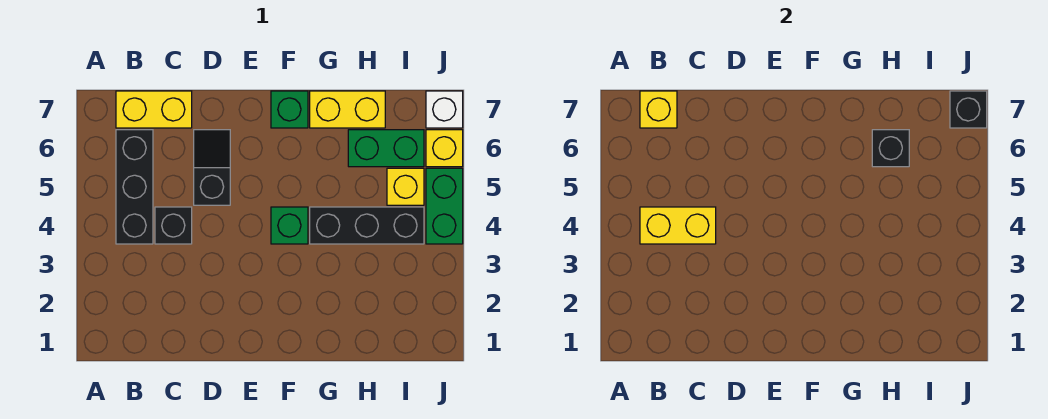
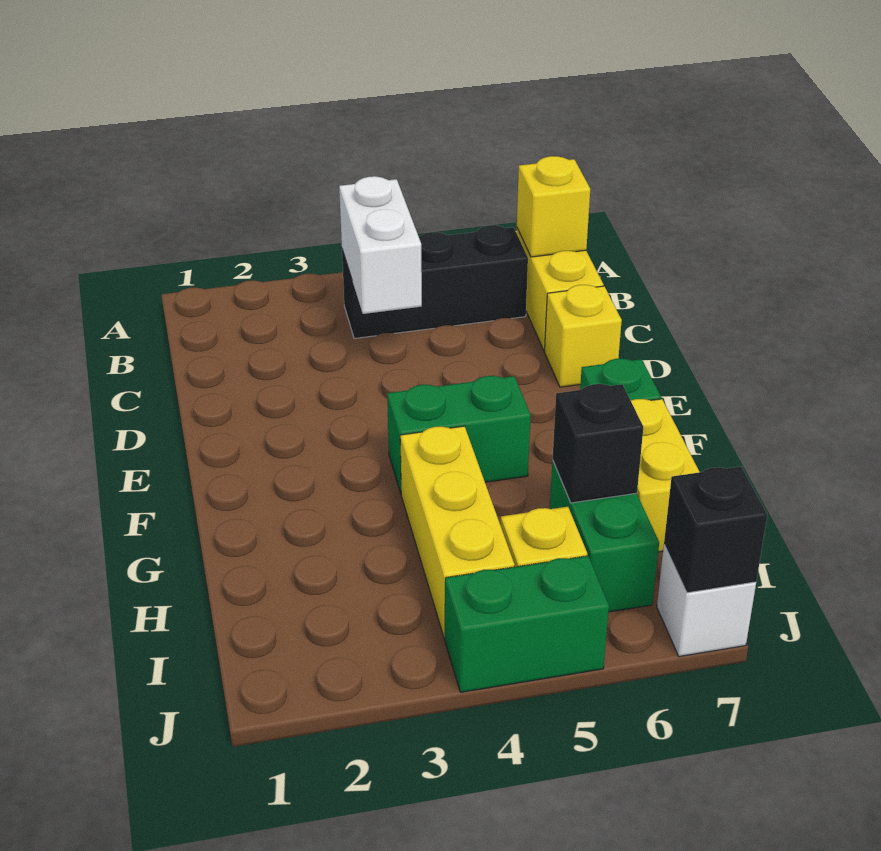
yellow 1x2 brick [640,207,716,244] -> white 1x2 brick [339,176,422,314]
black 1x1 brick [155,207,192,244] -> none
black 1x2 slope [194,130,230,205] -> none
green 1x1 brick [271,207,308,244] -> green 1x2 brick [387,376,531,493]
black 1x3 brick [310,207,424,244] -> yellow 1x3 brick [400,426,515,638]
yellow 1x1 brick [426,130,463,167] -> yellow 1x1 brick moved to [545,285,622,387]

